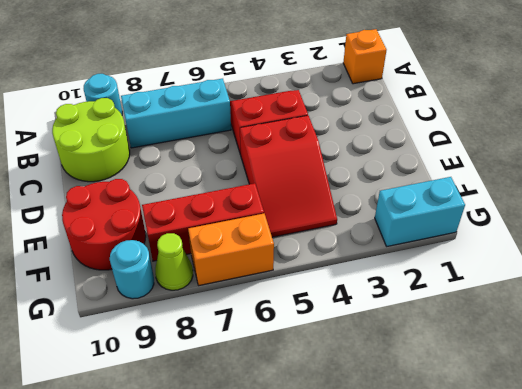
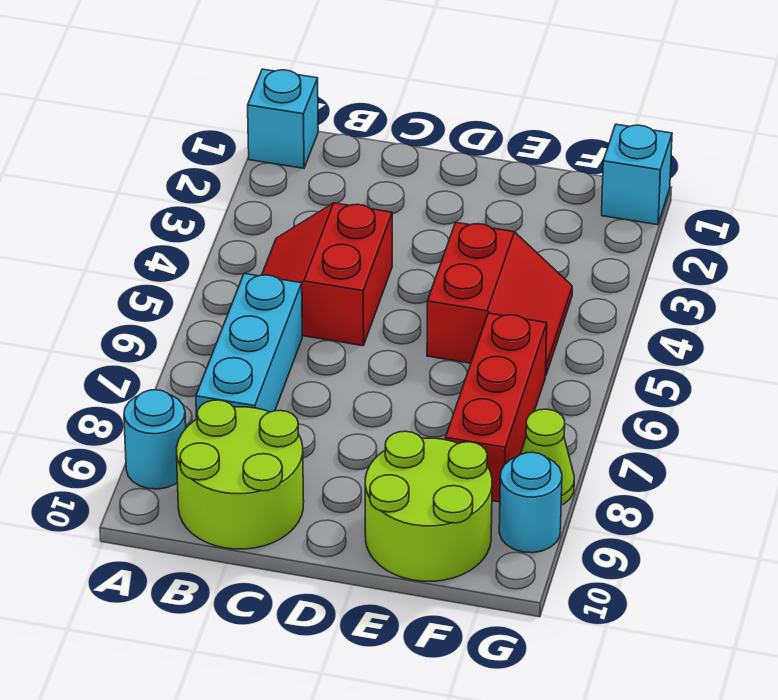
orange 1x1 brick [343,29,386,84] -> cyan 1x1 brick [248,69,318,168]
red 2x3 slope [240,116,337,237] -> red 2x2 slope [427,222,572,376]
red 2x2 round brick [62,179,146,270] -> lime 2x2 round brick [365,431,492,581]
cyan 1x2 brick [375,177,465,246] -> cyan 1x1 brick [602,124,672,225]
orange 1x2 brick [188,214,274,285] -> none

